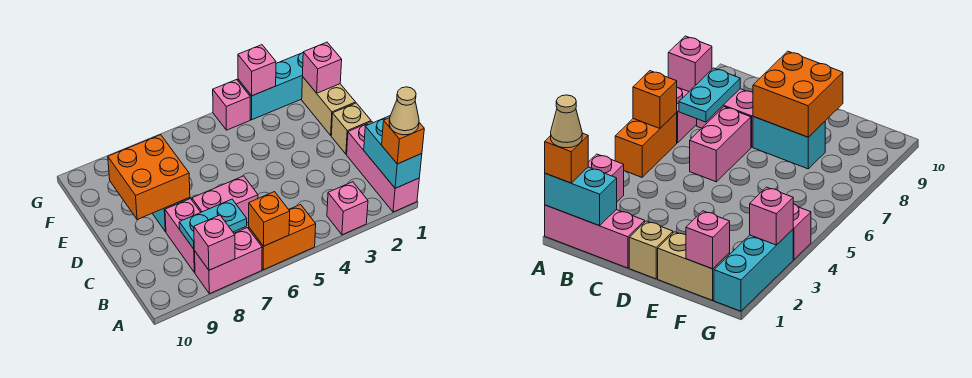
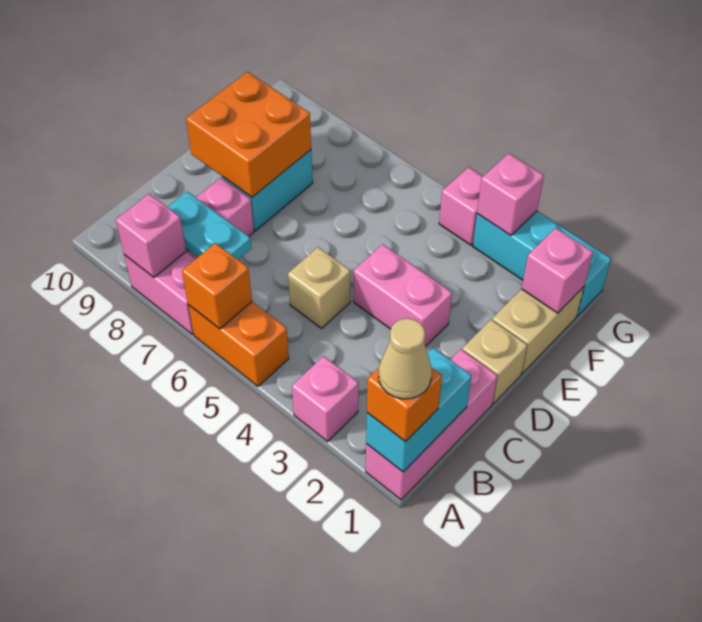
none -> tan 1x1 brick [288,247,350,328]
pink 1x2 brick [192,176,258,223] -> pink 1x2 brick moved to [354,244,452,346]

